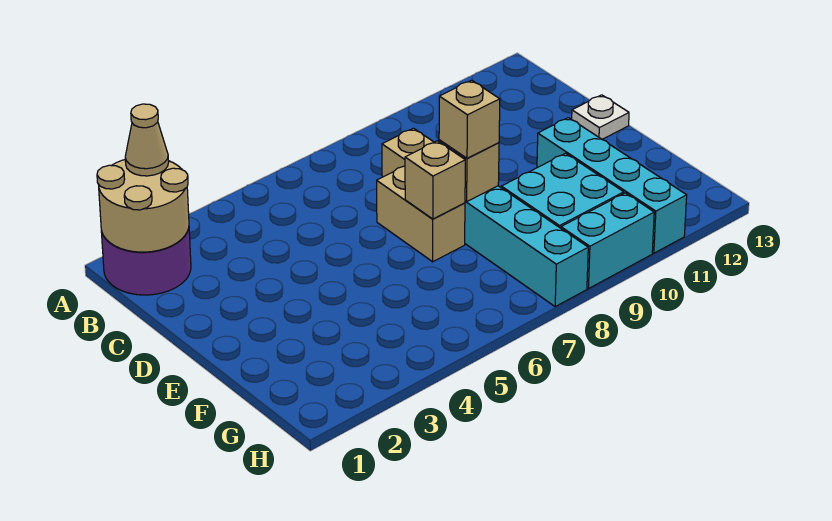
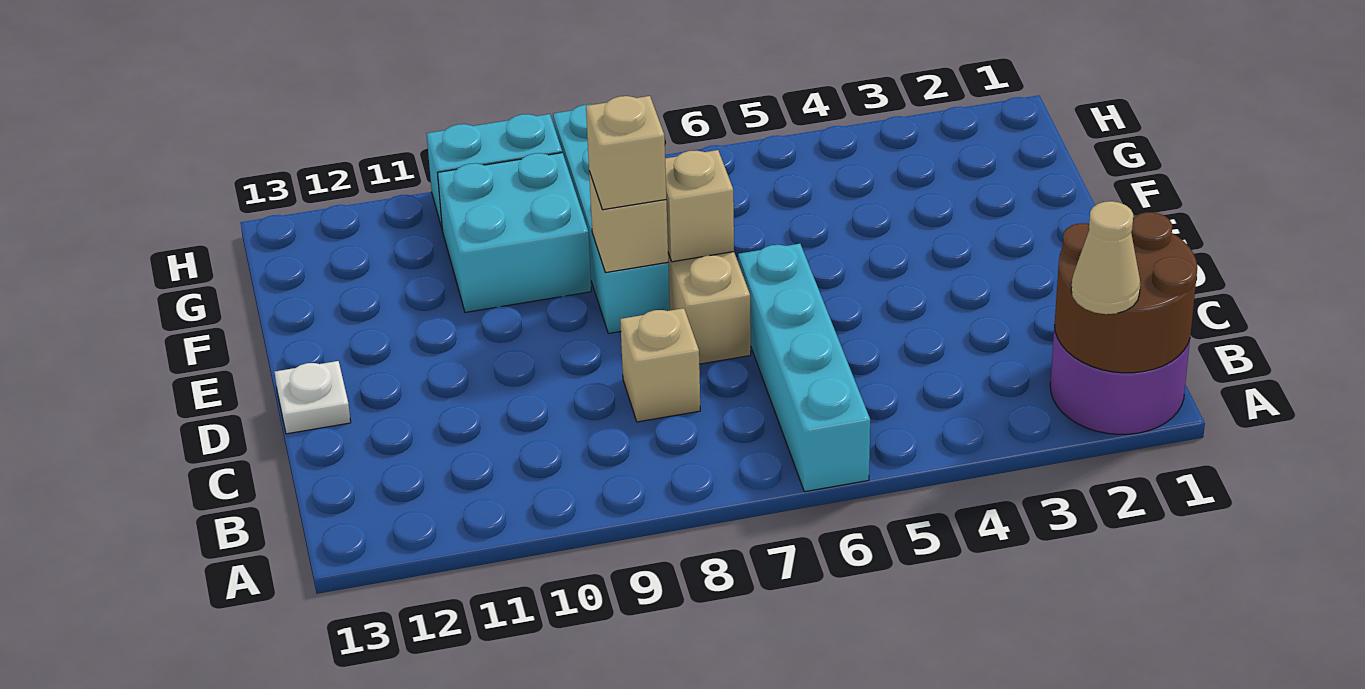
tan 2x2 round brick [97,160,189,252] -> brown 2x2 round brick [1054,212,1197,373]
cyan 1x4 brick [537,118,687,253] -> cyan 1x4 brick moved to [738,244,870,492]

